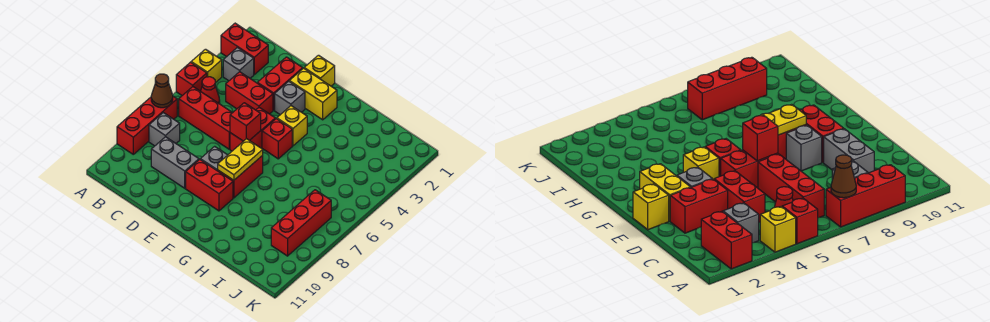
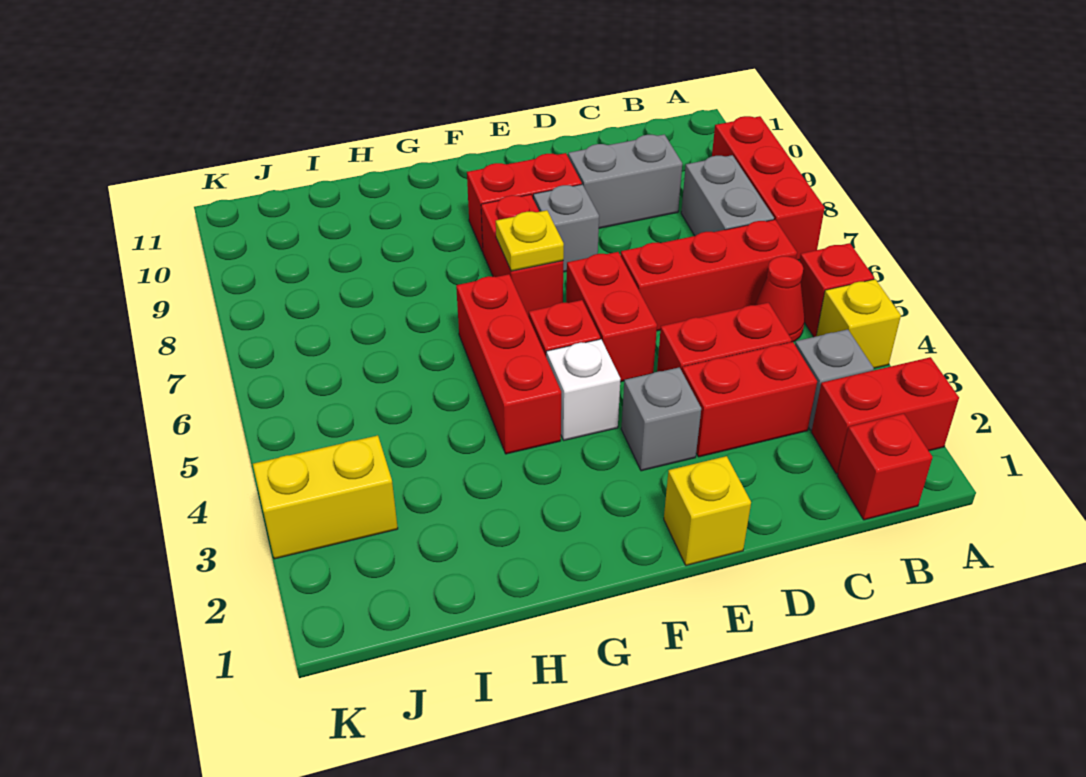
brown 1x1 cone [151,74,173,108] -> none
grey 1x1 brick [149,113,180,146] -> grey 1x2 brick [681,155,774,236]
red 1x2 brick [258,57,303,110] -> red 1x2 brick turned to [682,342,817,457]
yellow 1x2 brick [289,68,337,120] -> yellow 1x2 brick moved to [253,435,398,559]
red 1x1 brick [230,103,261,141] -> red 1x1 brick moved to [838,413,933,520]
yellow 1x1 brick [277,106,307,146] -> white 1x1 brick [546,339,621,440]
yellow 1x2 plate [218,139,263,180] -> yellow 1x1 plate [496,210,564,271]
red 1x3 brick [271,190,331,256] -> red 1x3 brick moved to [456,274,561,454]

